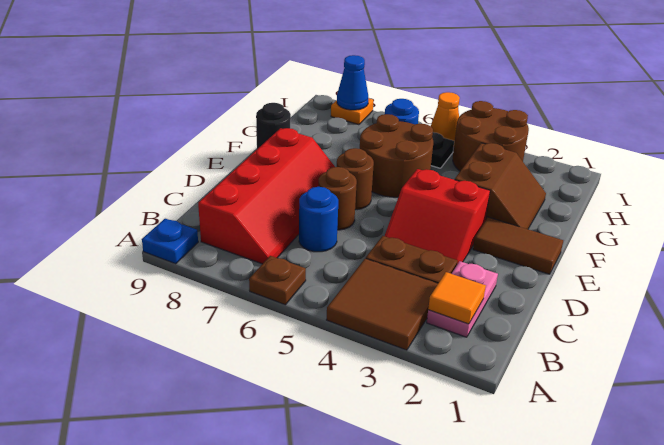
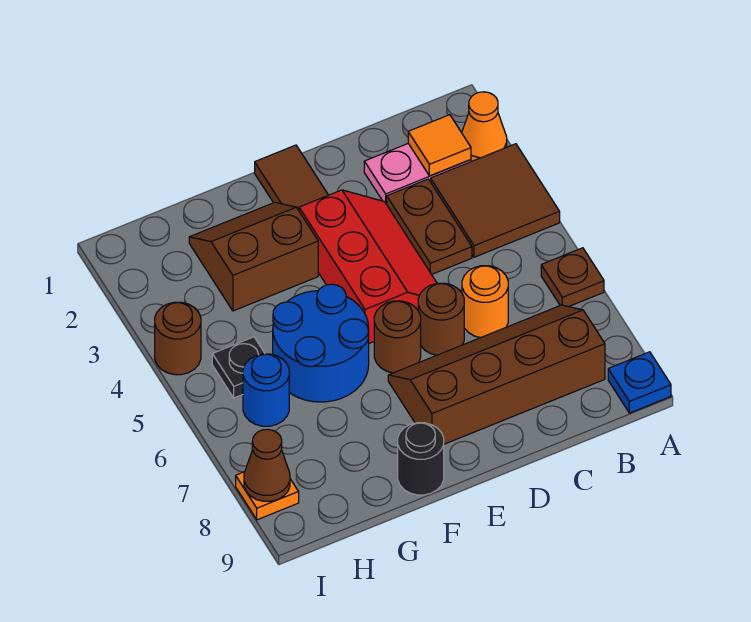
red 2x4 slope [198,128,335,264] -> brown 2x4 slope [388,305,605,444]
blue 1x1 round brick [299,187,338,252] -> orange 1x1 round brick [462,266,508,338]
red 2x2 slope [385,169,490,264] -> red 2x3 slope [299,190,437,343]
brown 2x2 round brick [360,114,433,197] -> blue 2x2 round brick [273,284,369,402]
brown 2x2 round brick [453,101,529,171] -> brown 1x1 round brick [155,302,201,375]
orange 1x1 cone [431,92,460,141] -> orange 1x1 cone moved to [462,92,507,161]
blue 1x1 cone [337,55,368,110] -> brown 1x1 cone [244,429,290,501]

